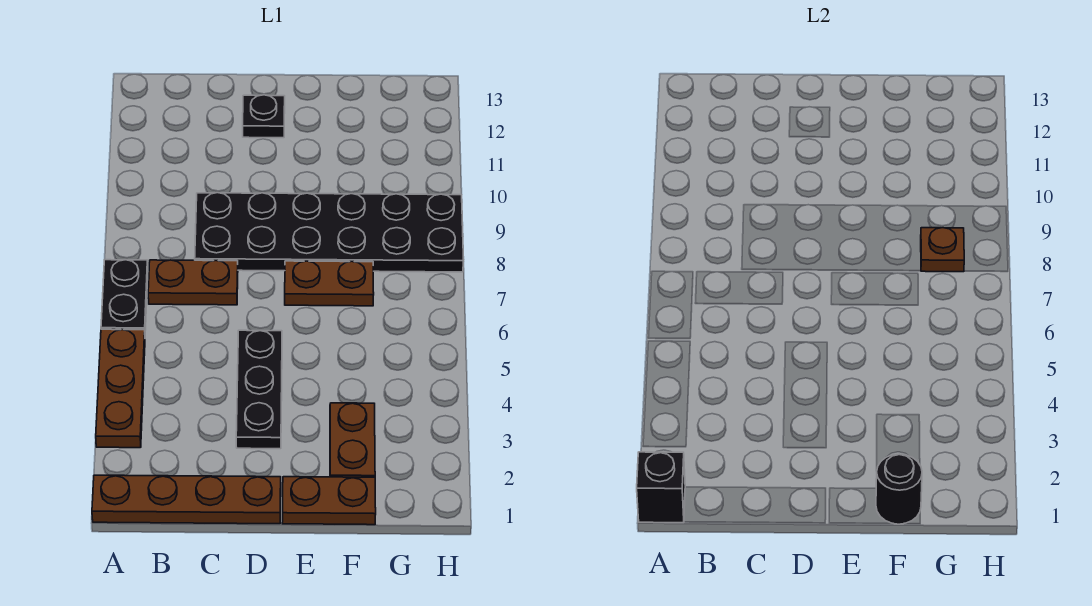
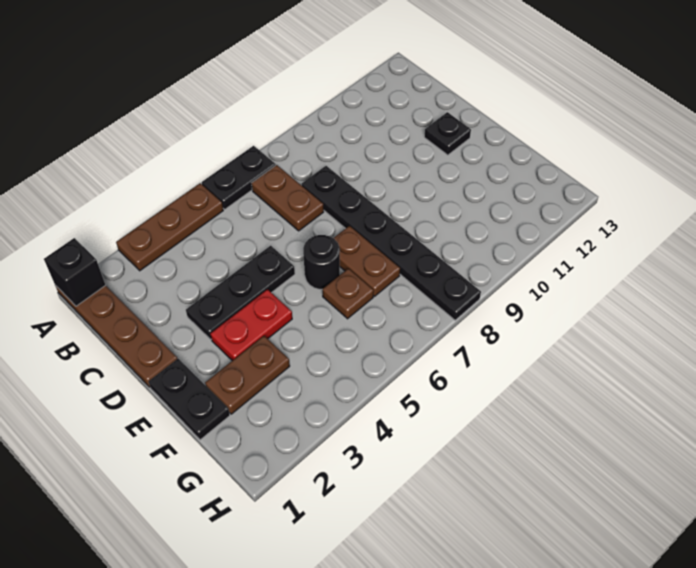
black 2x6 plate [195,193,464,272] -> black 1x6 plate [302,166,481,320]
brown 1x2 plate [282,477,376,525] -> black 1x2 plate [149,359,230,440]
none -> red 1x2 plate [210,289,292,361]
black 1x1 round brick [876,454,922,524] -> black 1x1 round brick moved to [303,235,340,289]
brown 1x1 plate [921,228,964,272] -> brown 1x1 plate moved to [322,269,374,319]

